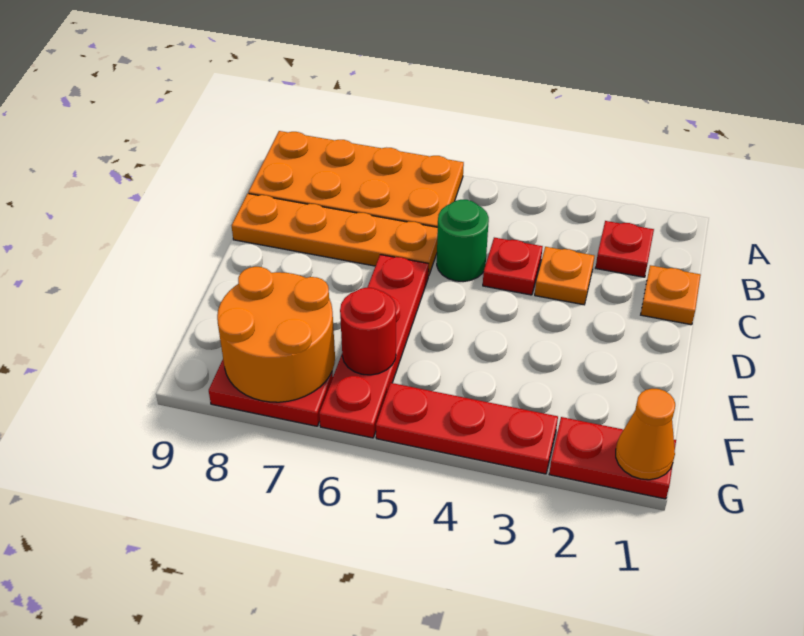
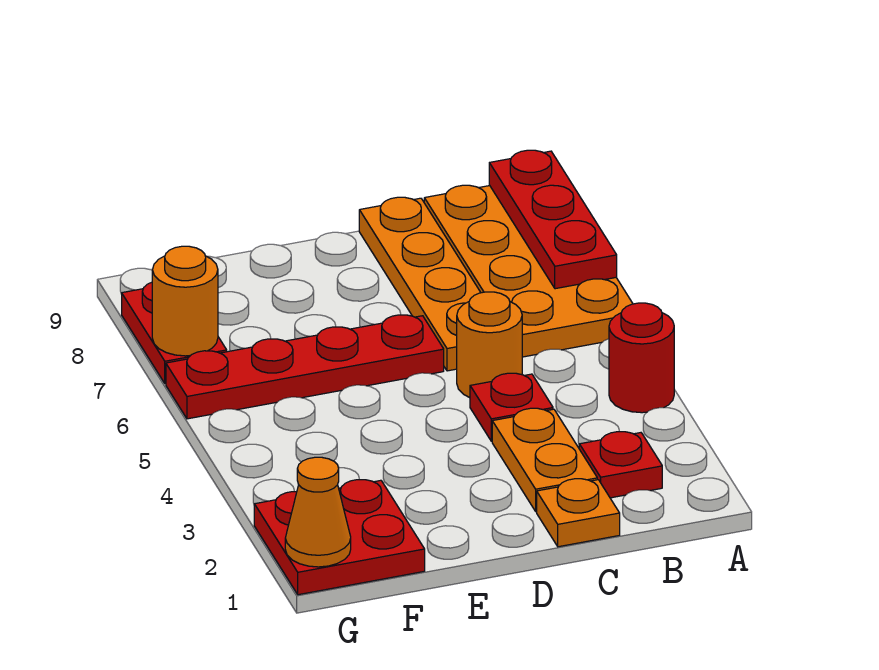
orange 1x1 plate [535,247,594,305] -> orange 1x2 plate [492,408,597,512]
green 1x1 round brick [437,200,489,282] -> orange 1x1 round brick [457,292,522,398]
red 1x1 round brick [340,288,396,375] -> red 1x1 round brick moved to [609,303,674,413]
orange 2x2 round brick [217,267,335,402] -> orange 1x1 round brick [152,246,218,356]
red 1x2 plate [549,417,676,499] -> red 2x2 plate [254,480,425,595]
red 1x3 plate [376,383,558,474] -> red 1x3 plate moved to [489,150,617,289]

